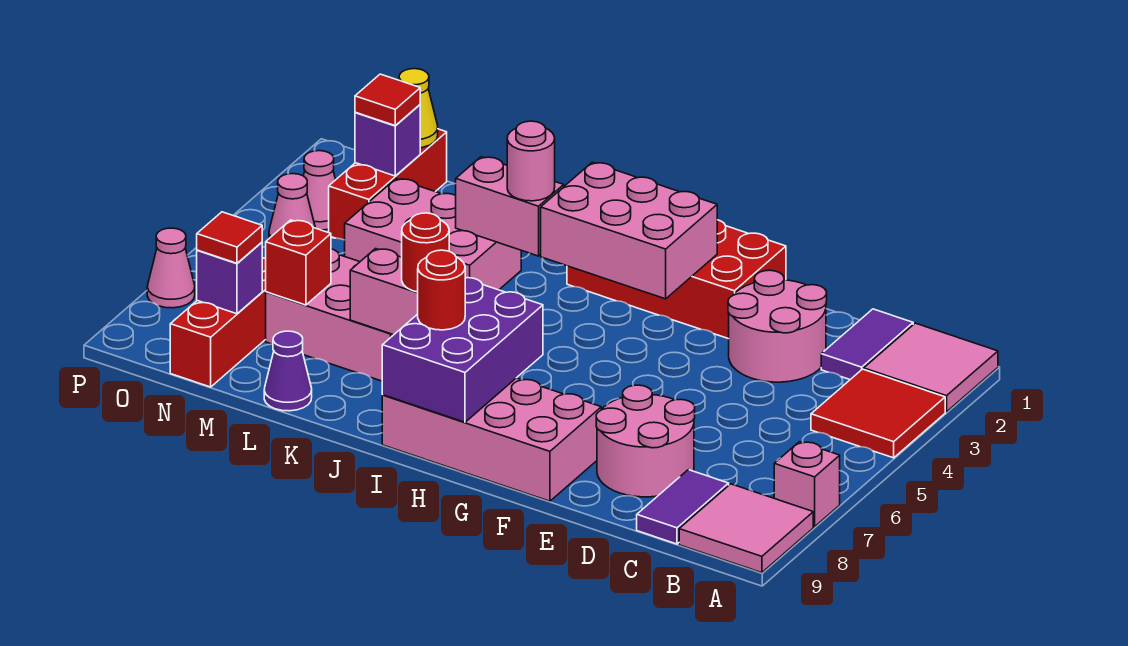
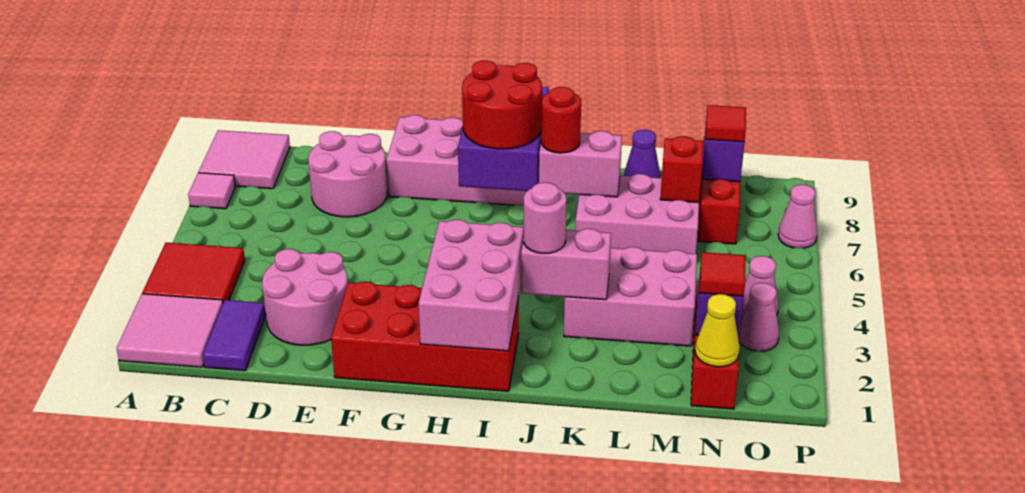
pink 1x1 brick [774,442,840,527] -> pink 1x1 tile [188,173,235,209]
purple 1x2 tile [637,470,729,544] -> none
pink 2x3 brick [541,162,717,299] -> pink 2x3 brick turned to [419,220,524,351]
red 1x1 round brick [418,250,465,330] -> red 2x2 round brick [462,60,542,149]

